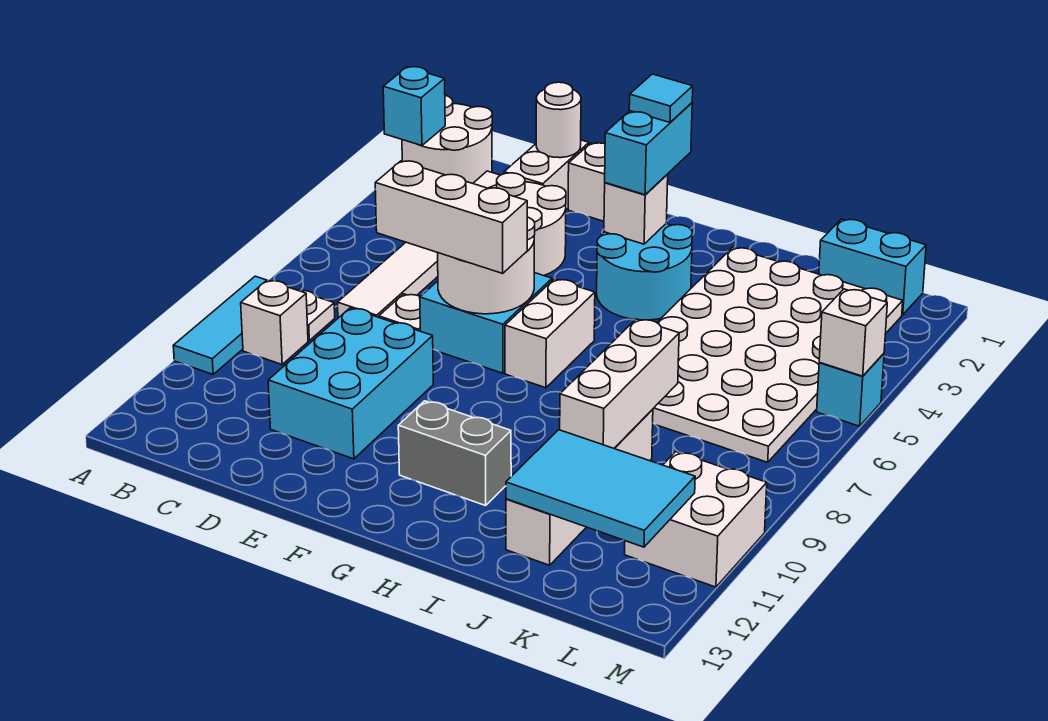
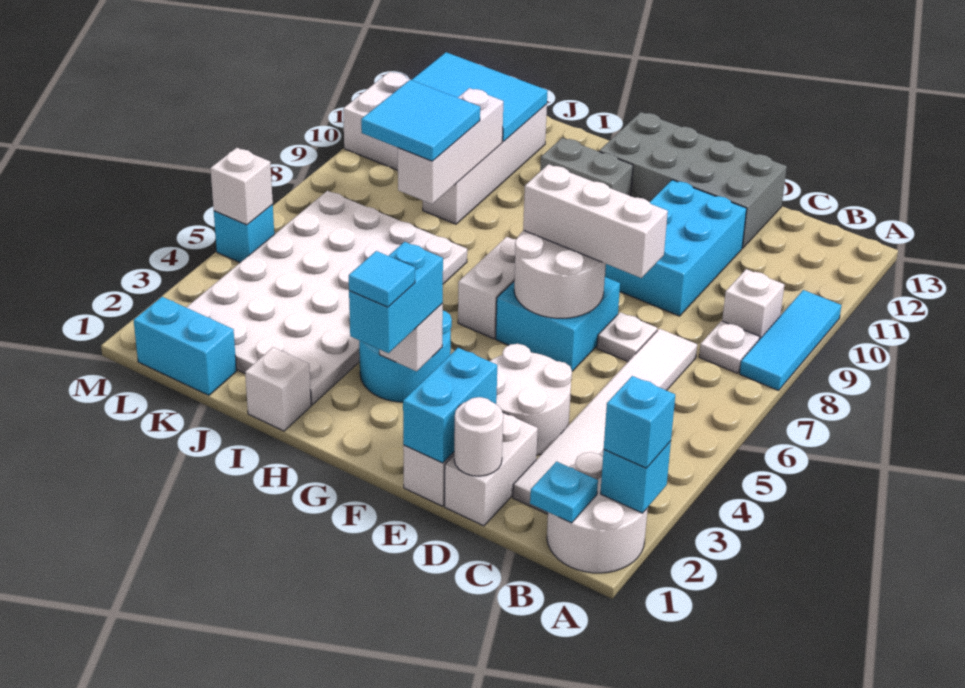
none -> cyan 1x1 brick [604,376,675,468]
none -> cyan 1x1 plate [530,462,598,523]
none -> grey 2x4 brick [599,112,787,248]
none -> cyan 1x2 brick [403,348,497,463]
none -> white 1x1 brick [245,347,311,431]
none -> cyan 2x2 tile [361,80,480,161]

